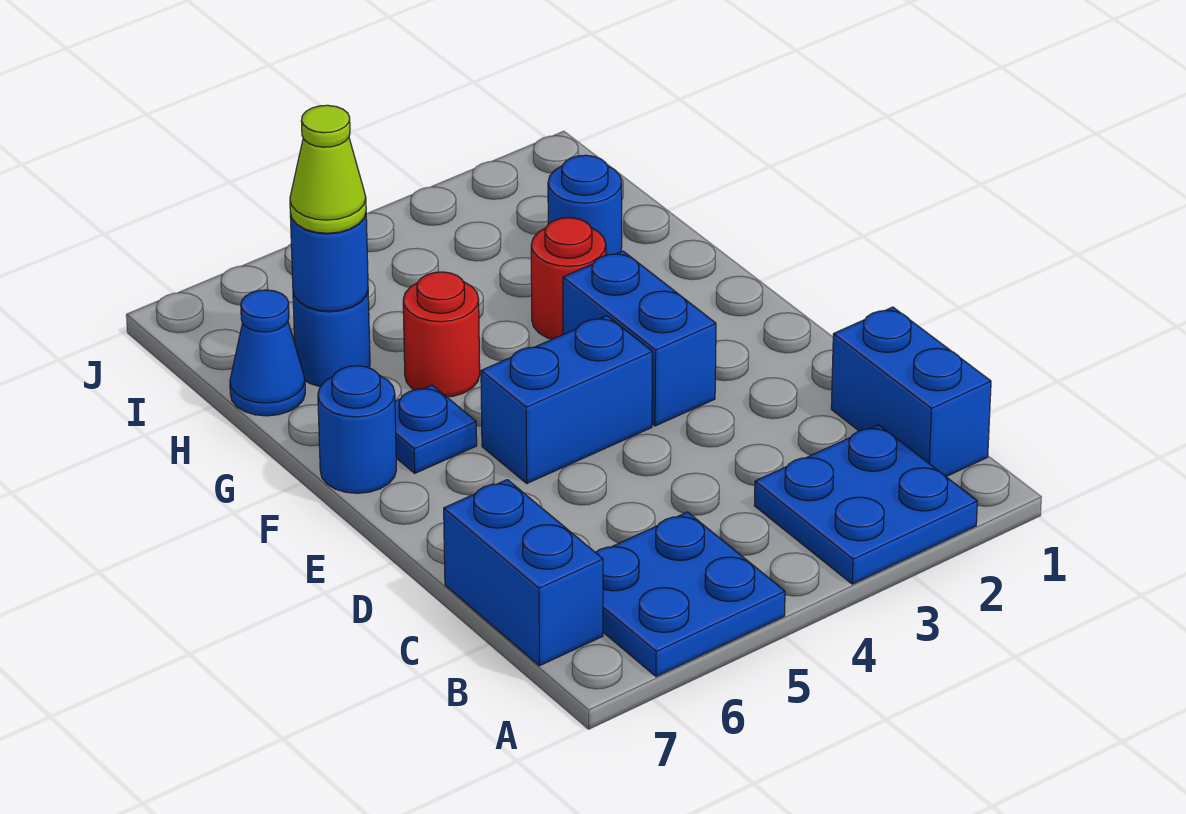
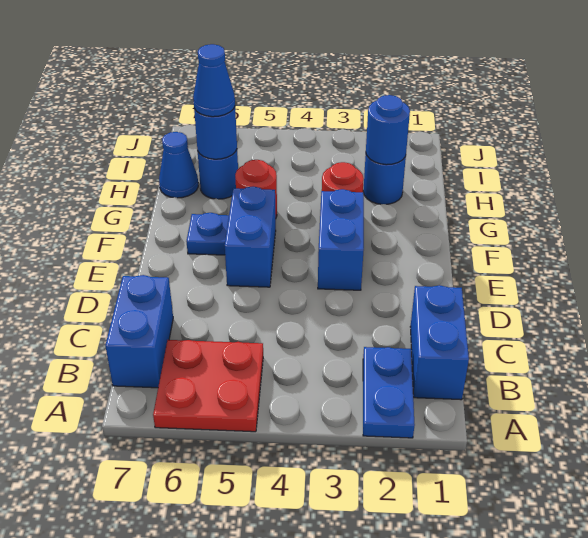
blue 2x2 plate [754,425,977,584] -> blue 1x2 plate [363,347,415,438]
blue 2x2 plate [595,512,785,677] -> red 2x2 plate [153,340,263,432]
blue 1x2 brick [481,316,652,483] -> blue 1x2 brick turned to [225,186,276,287]
blue 1x1 round brick [318,366,397,493] -> blue 1x1 round brick moved to [366,95,410,165]
lime 1x1 cone [290,105,366,233] -> blue 1x1 cone [193,44,235,117]

